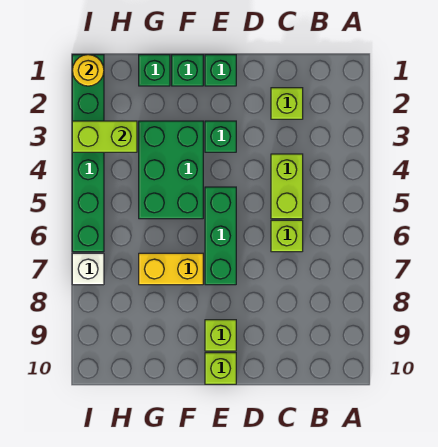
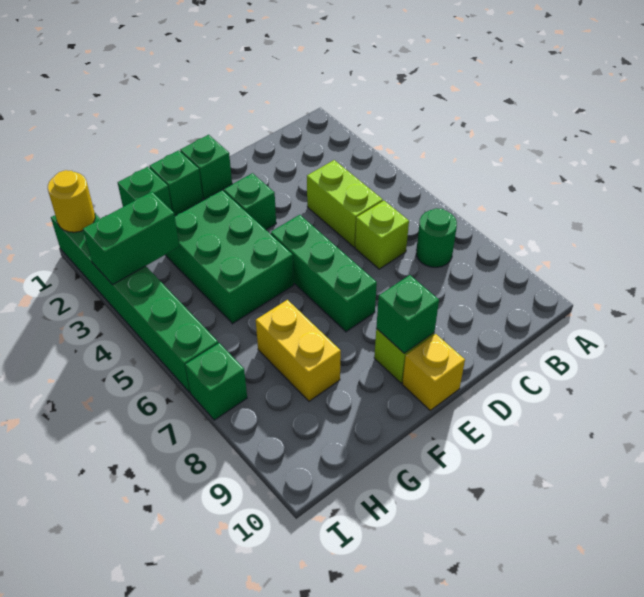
none -> green 1x1 round brick [416,208,457,267]
lime 1x1 brick [271,88,303,119] -> none
none -> green 1x1 brick [376,275,439,353]
lime 1x1 brick [205,353,236,384] -> yellow 1x1 brick [402,334,465,410]
yellow 1x2 brick [139,253,203,285] -> yellow 1x2 brick turned to [256,300,341,401]
lime 1x2 brick [72,121,137,152] -> green 1x2 brick [83,192,179,285]
white 1x1 brick [72,253,104,285] -> green 1x1 brick [185,343,247,420]

